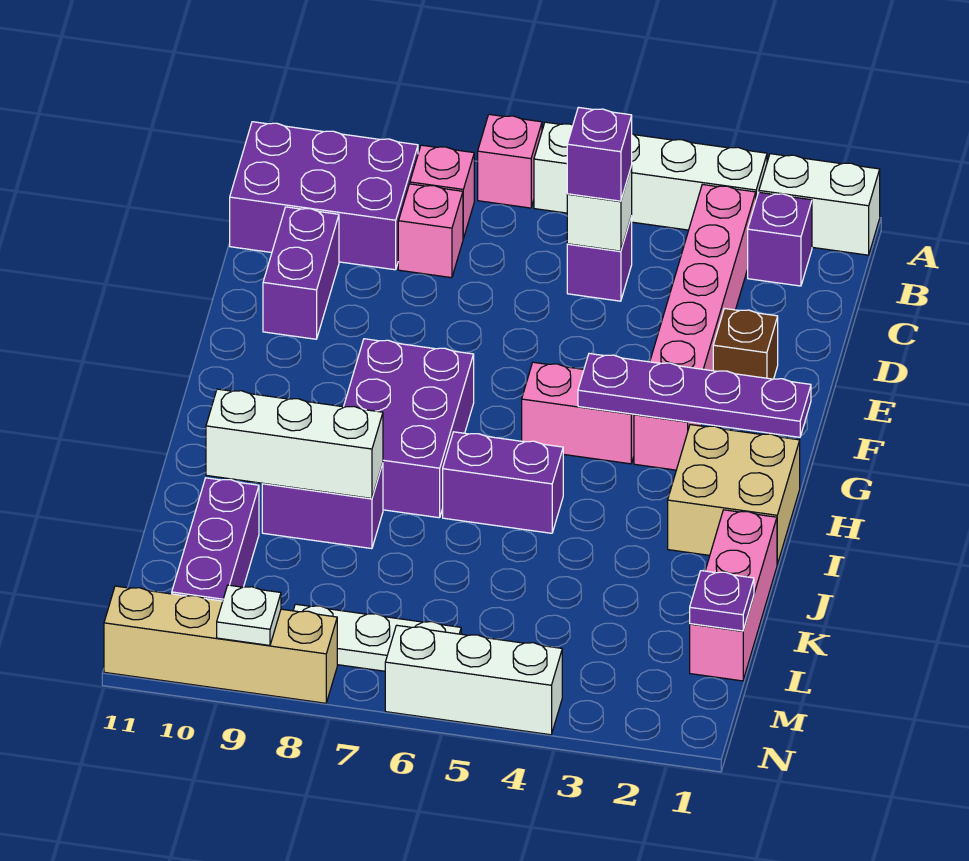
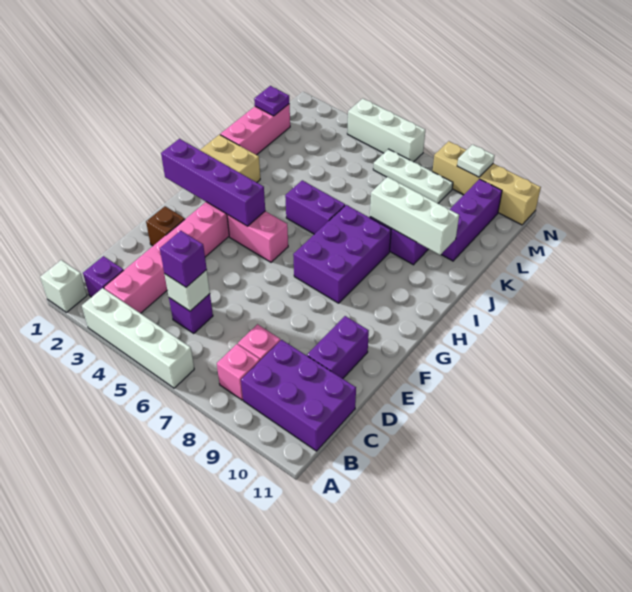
white 1x2 brick [759,154,880,255] -> white 1x1 brick [40,260,87,312]
pink 1x1 brick [478,114,542,208] -> none
purple 1x4 plate [578,354,811,437] -> purple 1x4 brick [161,139,265,226]

